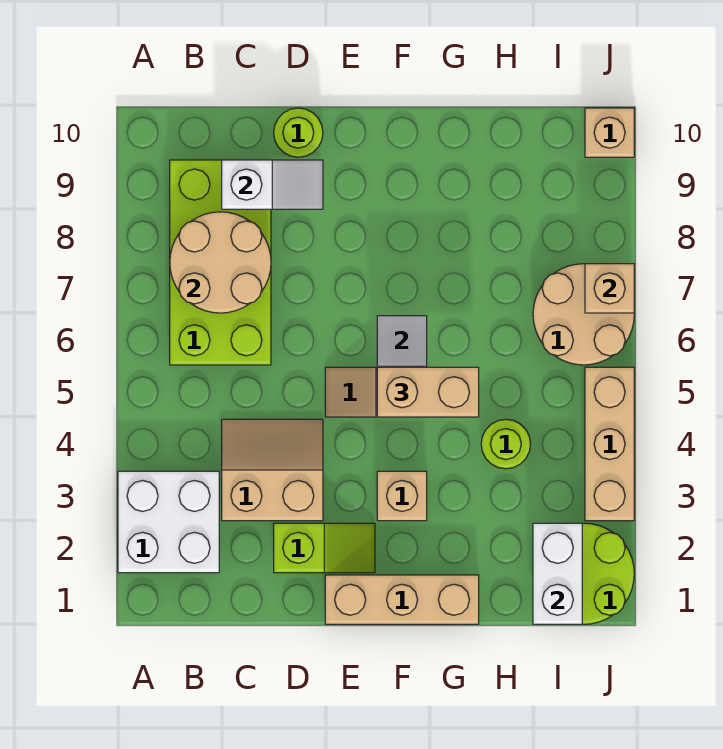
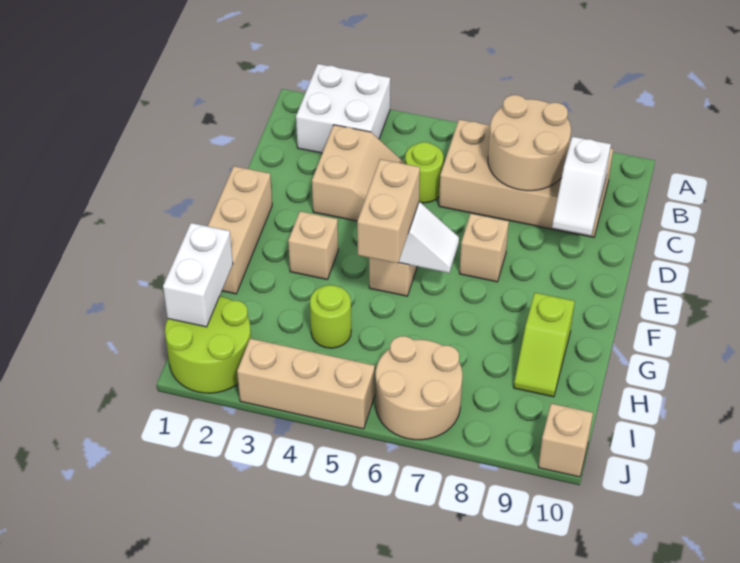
lime 2x4 brick [170,160,271,365] -> tan 2x4 brick [439,119,613,237]
lime 1x2 slope [274,523,375,573] -> lime 1x2 slope moved to [514,293,575,397]
lime 1x1 round brick [274,108,323,157] -> lime 1x1 round brick moved to [405,142,443,203]
white 1x2 brick [533,523,582,624] -> white 1x2 brick turned to [163,223,233,327]
tan 1x1 brick [585,264,634,313] -> tan 1x1 brick moved to [459,214,509,282]

